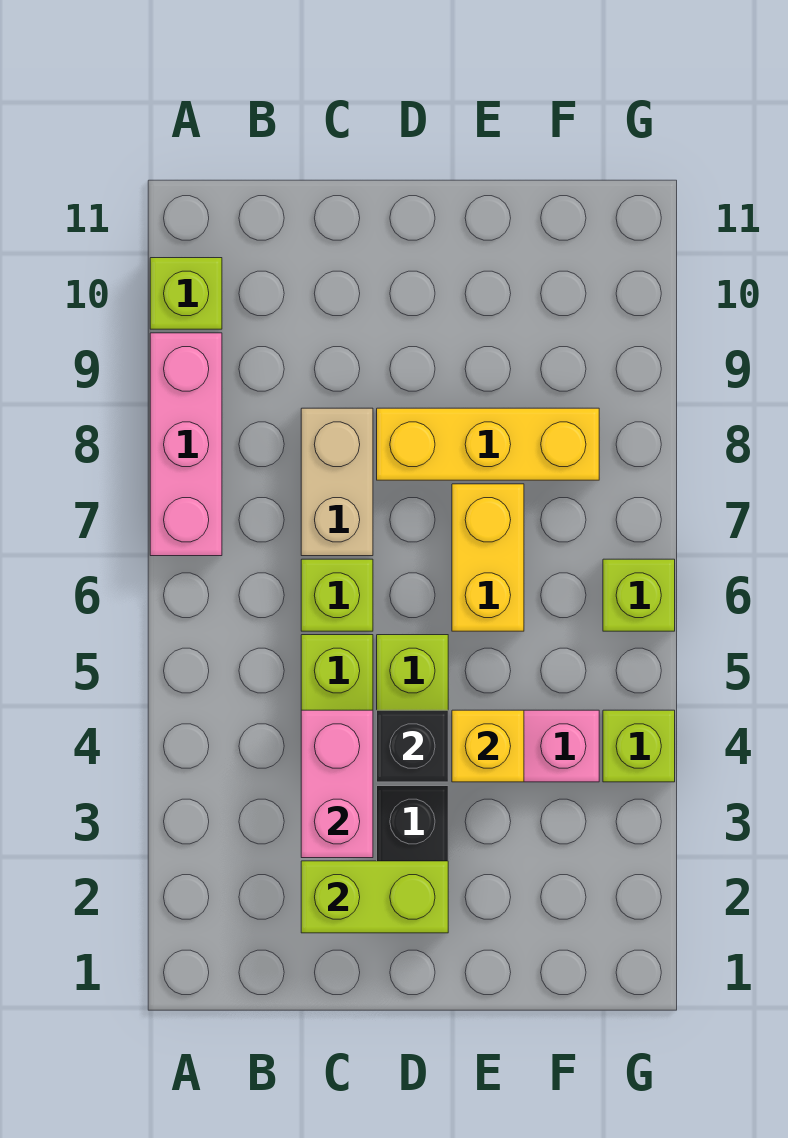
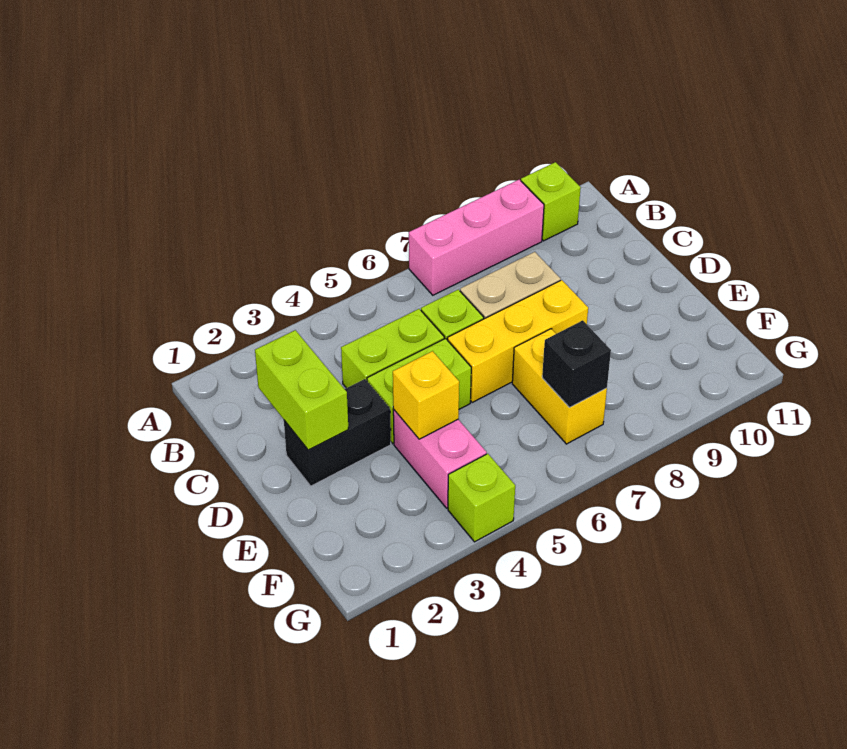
pink 1x2 brick [301,710,373,858] -> none
black 1x1 brick [377,710,448,782] -> black 1x1 brick moved to [542,320,611,407]
yellow 1x3 brick [377,408,599,480] -> yellow 1x3 brick turned to [447,280,588,402]
yellow 1x2 brick [452,484,524,631] -> yellow 1x2 brick turned to [512,329,607,444]
lime 1x1 brick [603,559,675,631] -> none

